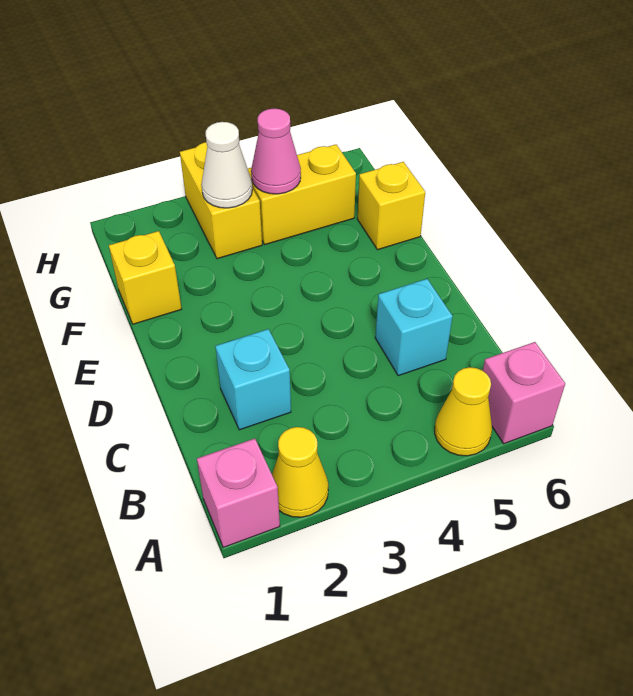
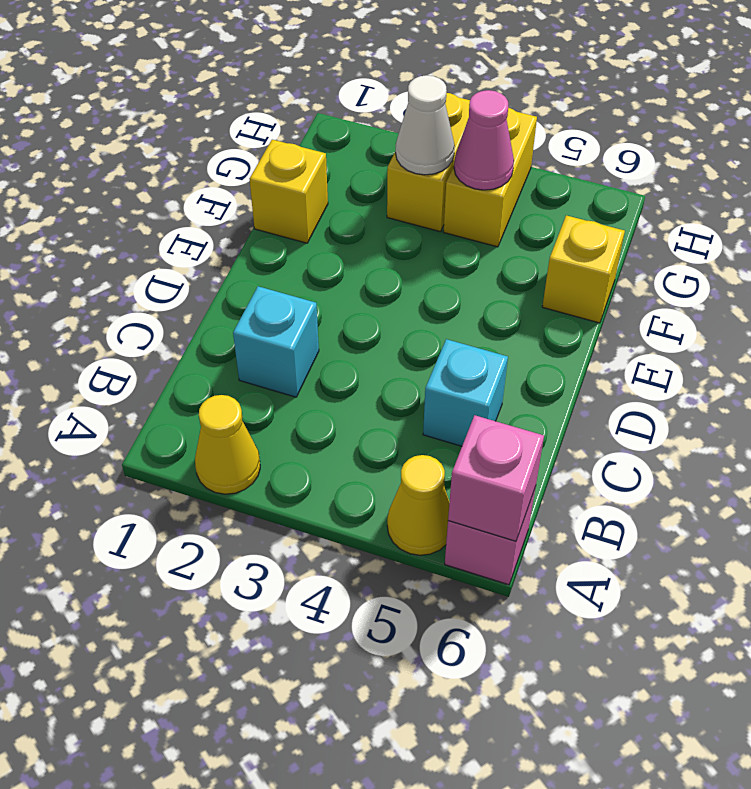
pink 1x1 brick [197,438,280,548] -> pink 1x1 brick moved to [448,415,544,541]
yellow 1x2 brick [248,145,356,245] -> yellow 1x2 brick turned to [443,108,537,247]

